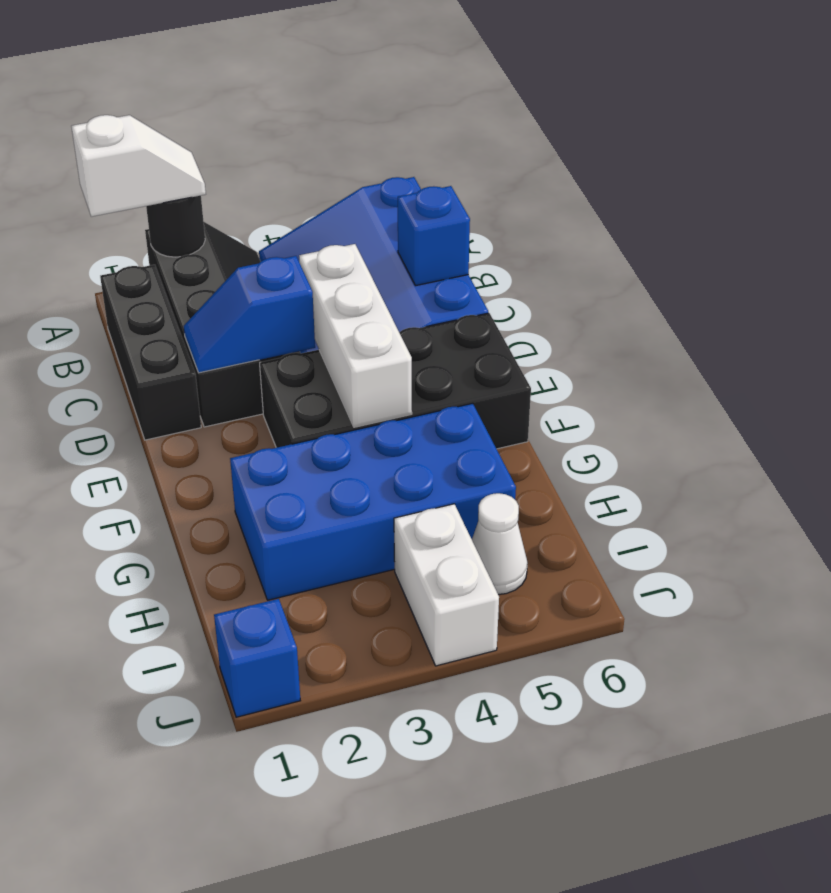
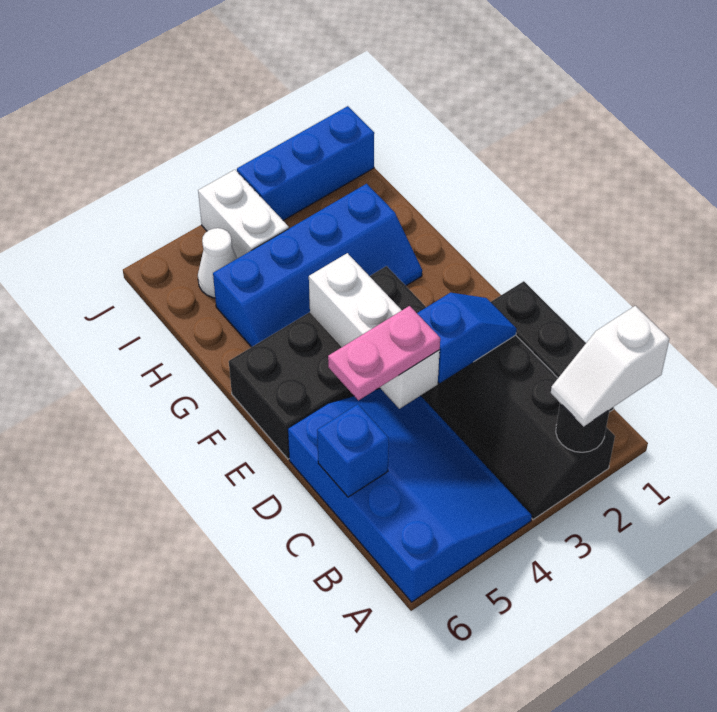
none -> pink 1x2 plate [328,306,440,400]
blue 2x4 brick [230,403,516,600] -> blue 2x4 slope [213,184,422,347]
blue 1x1 brick [214,599,300,717] -> blue 1x3 brick [237,106,374,220]

